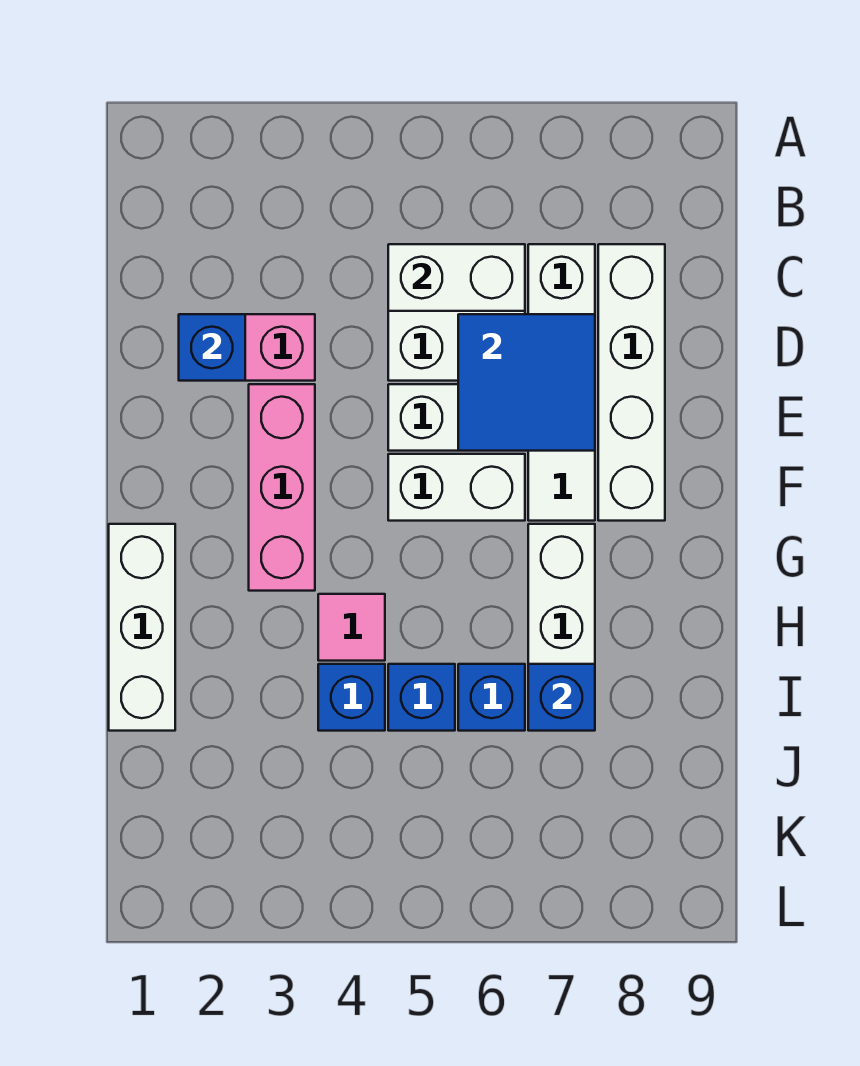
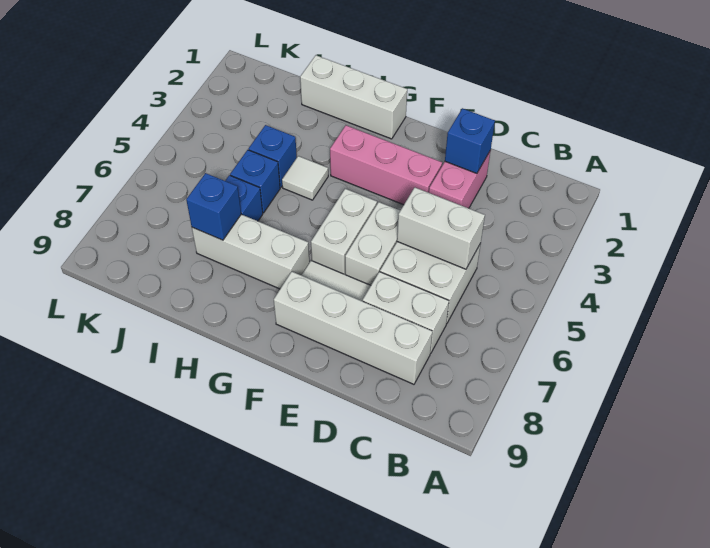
white 1x2 brick [388,244,525,311] -> white 1x2 brick turned to [397,188,485,269]
blue 2x2 tile [458,314,595,451] -> none
pink 1x1 tile [318,594,385,661] -> white 1x1 tile [282,156,328,200]

